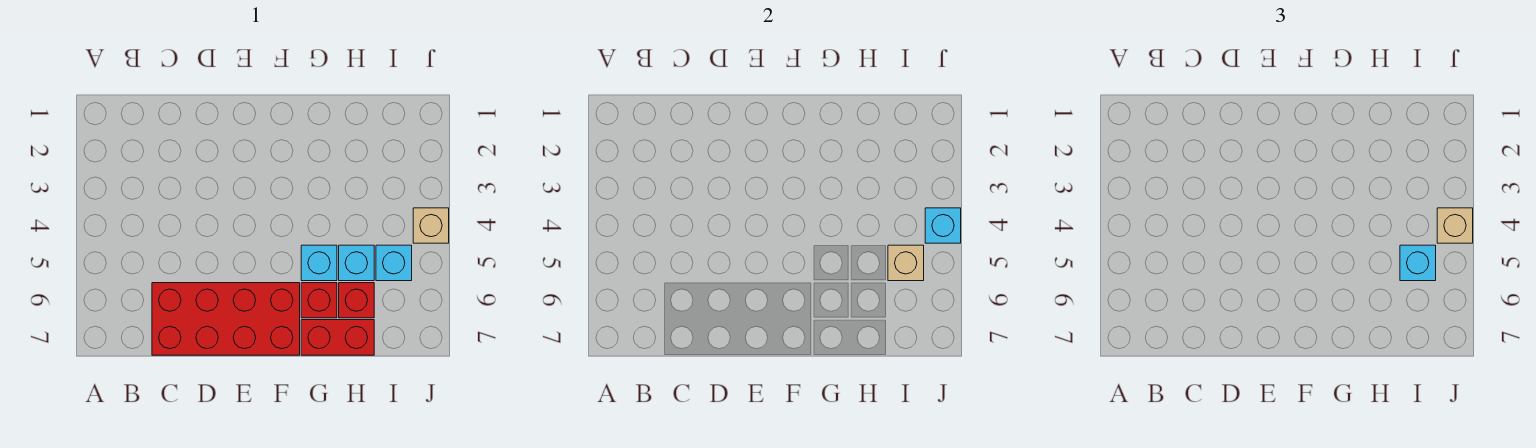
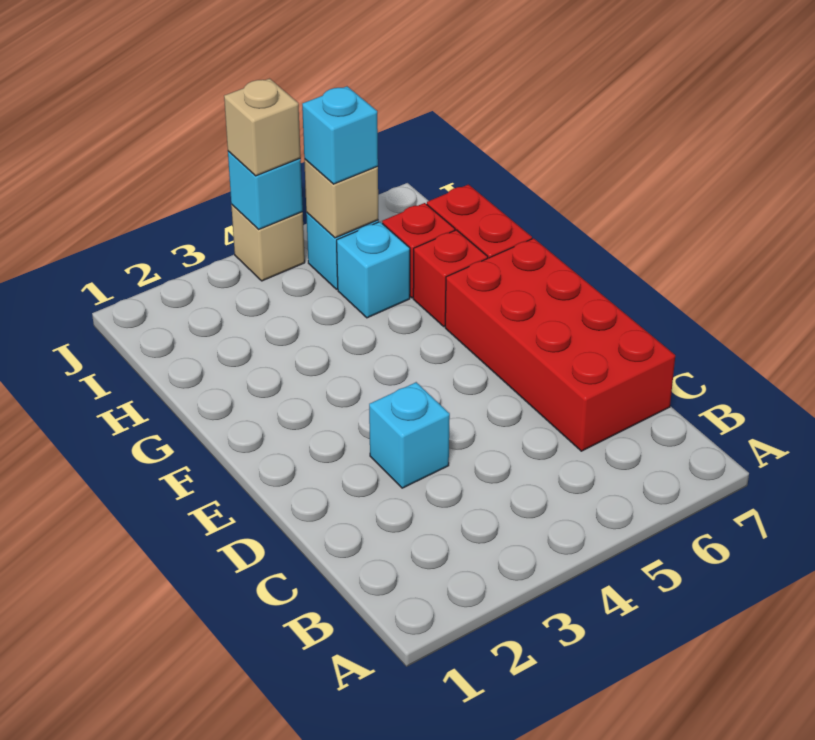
cyan 1x1 brick [301,245,337,281] -> cyan 1x1 brick moved to [369,382,450,488]

